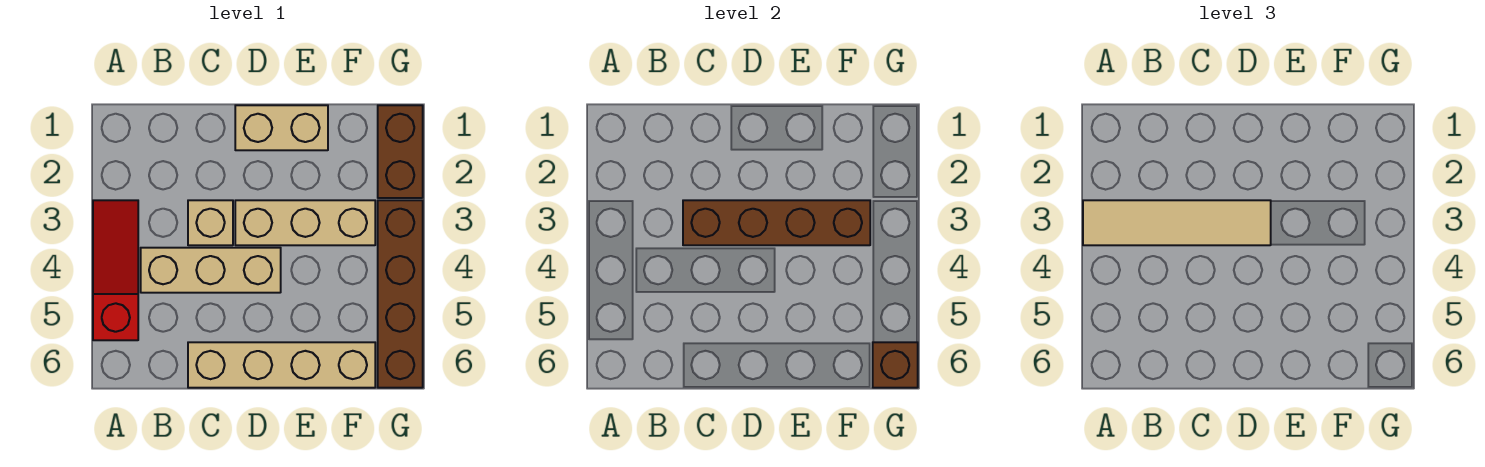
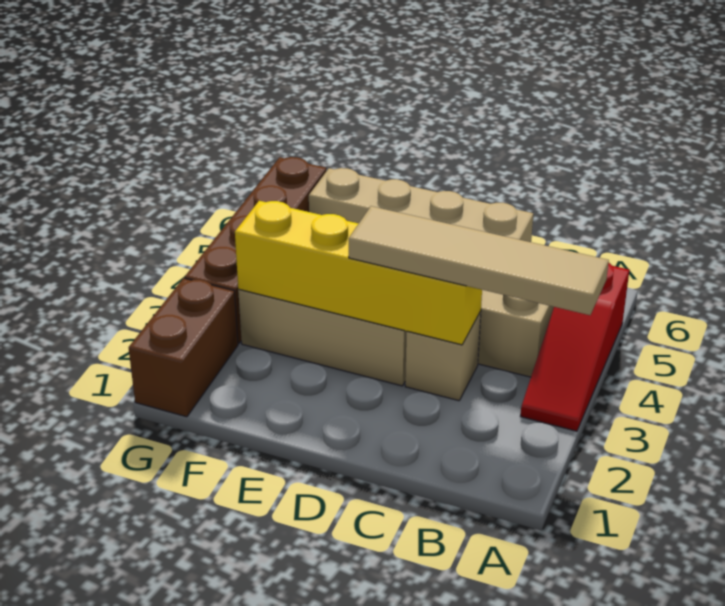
brown 1x4 brick [683,200,870,245] -> yellow 1x4 brick [235,201,482,345]
tan 1x2 brick [235,105,328,150] -> none
brown 1x1 brick [873,342,918,388] -> none

